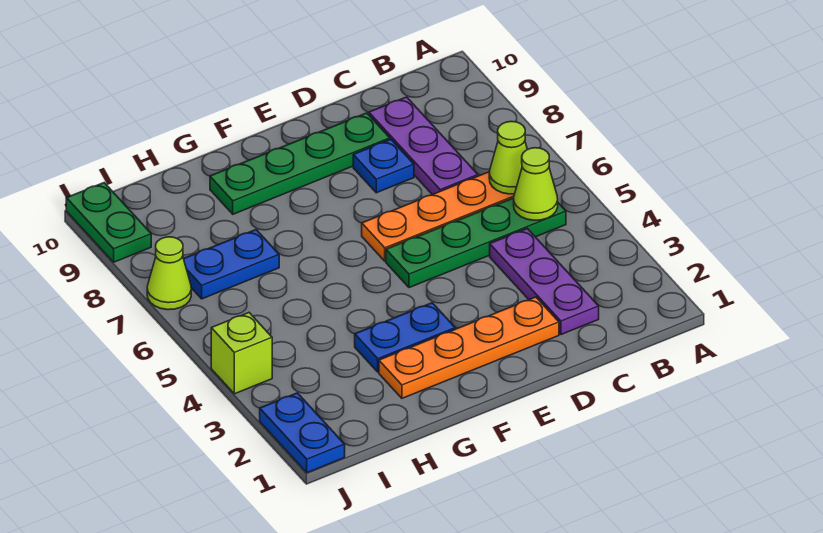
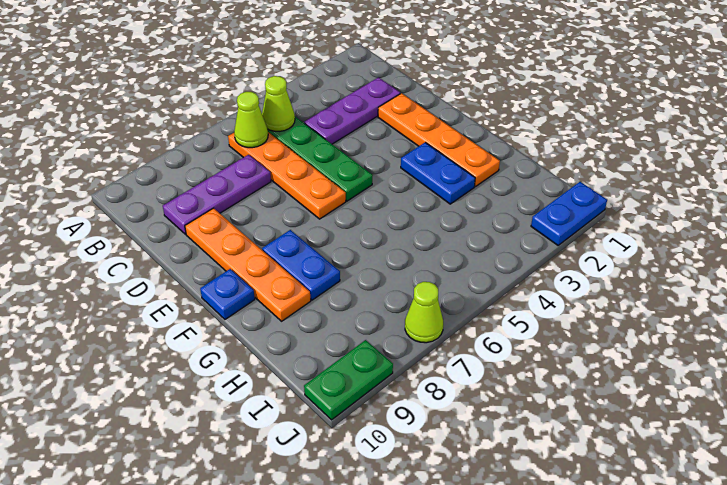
blue 1x1 plate [353,139,414,193] -> blue 1x1 plate moved to [200,269,255,319]
green 1x4 plate [210,113,390,214] -> orange 1x4 plate [185,208,311,321]
blue 1x2 plate [184,230,279,299] -> blue 1x2 plate moved to [262,230,340,300]
lime 1x1 brick [211,313,272,394] -> none

